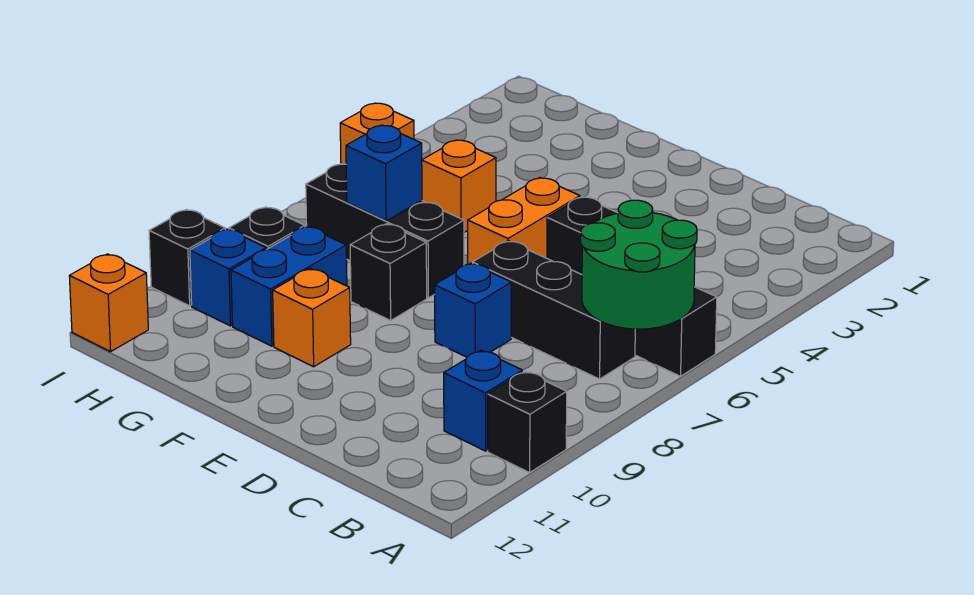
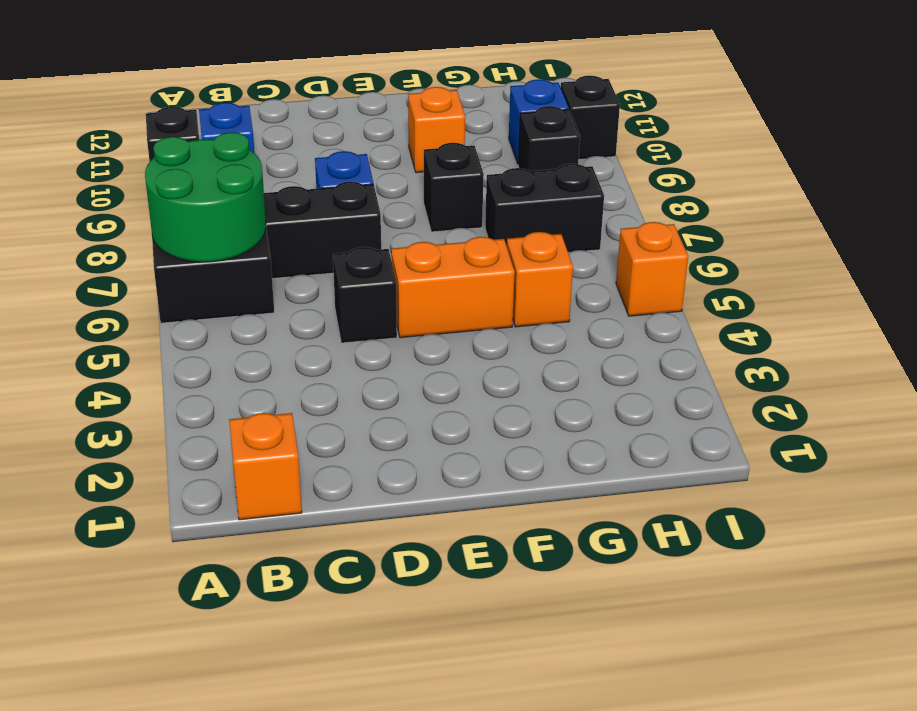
orange 1x2 brick [468,178,580,264] -> orange 1x2 brick turned to [391,237,515,338]
black 1x3 brick [306,164,464,298] -> black 1x2 brick [485,164,604,253]
blue 1x1 brick [346,125,422,221] -> none
blue 1x2 brick [231,226,347,346] -> none
orange 1x1 brick [69,254,148,352] -> orange 1x1 brick moved to [229,413,302,520]

